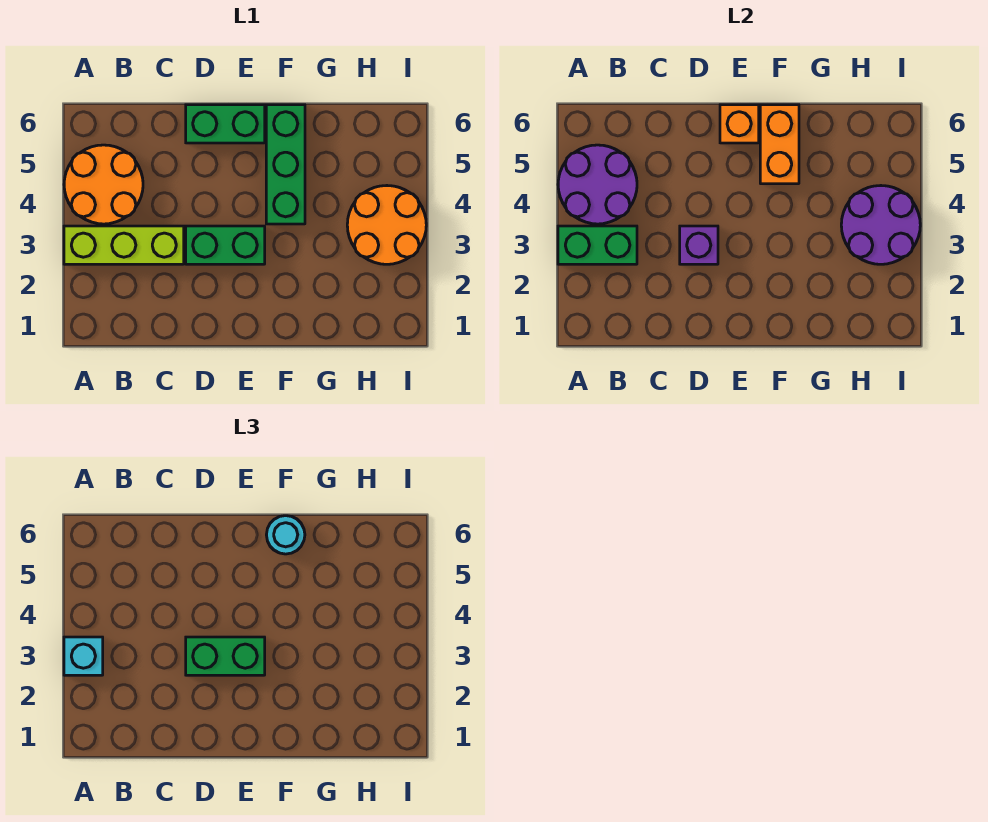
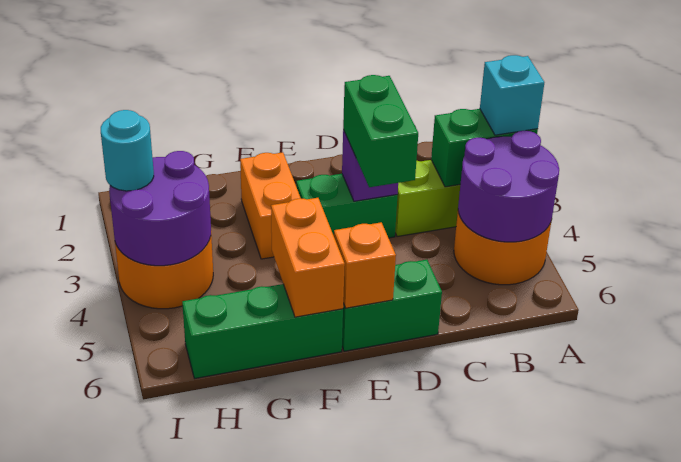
green 1x2 brick [186,637,265,675] -> green 1x2 brick turned to [343,75,418,187]
none -> orange 1x2 brick [240,152,300,259]
green 1x3 brick [266,105,305,224] -> green 1x3 brick turned to [182,284,343,378]
cyan 1x1 round brick [266,516,305,554] -> cyan 1x1 round brick moved to [101,110,154,191]

